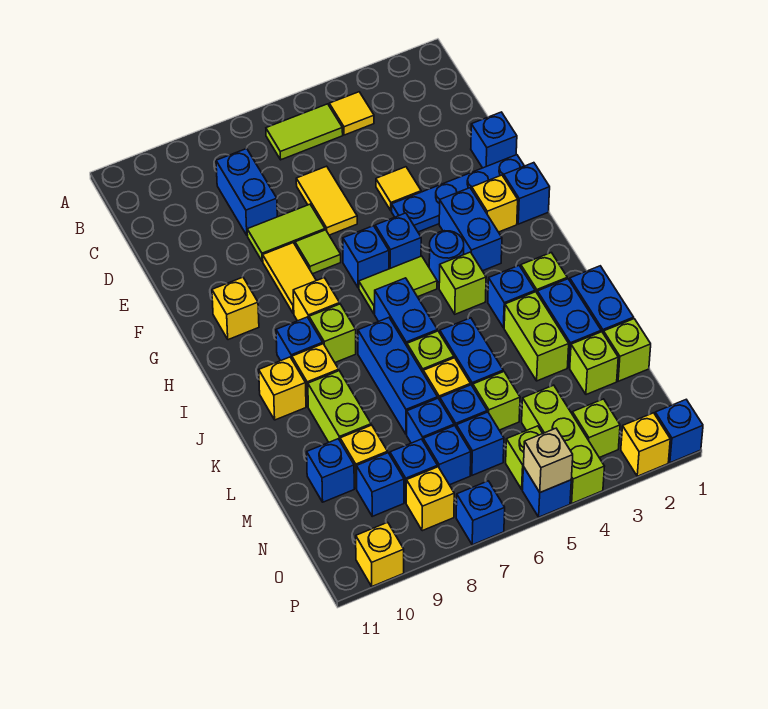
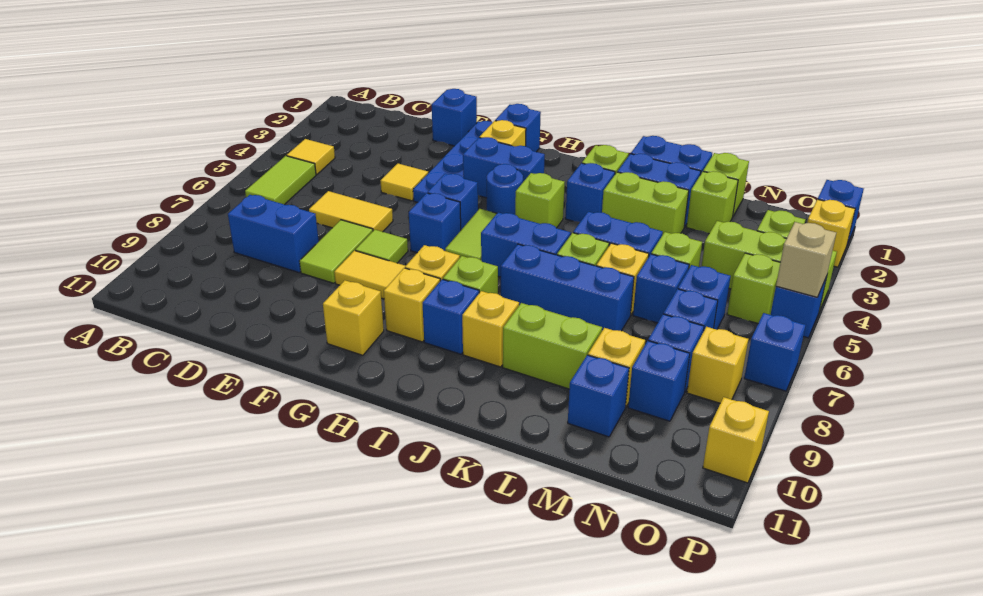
yellow 1x1 brick [259,357,306,420] -> yellow 1x1 brick moved to [384,268,440,342]
blue 1x1 brick [407,398,454,443] -> none

